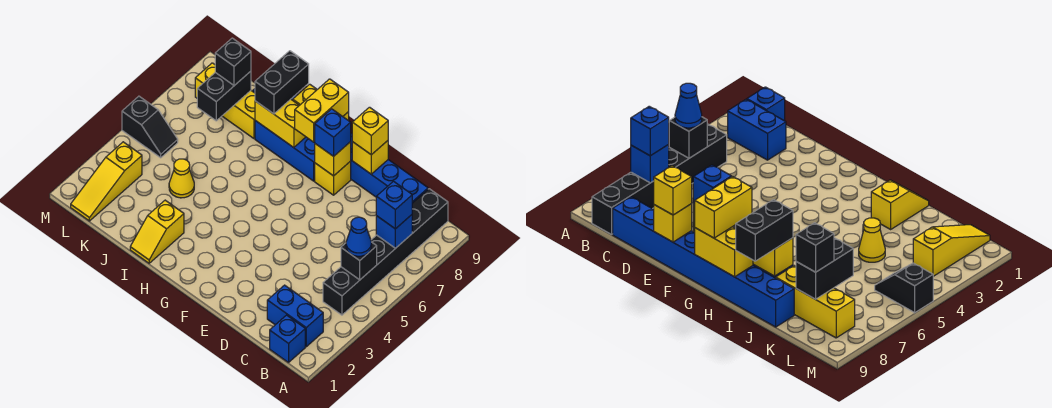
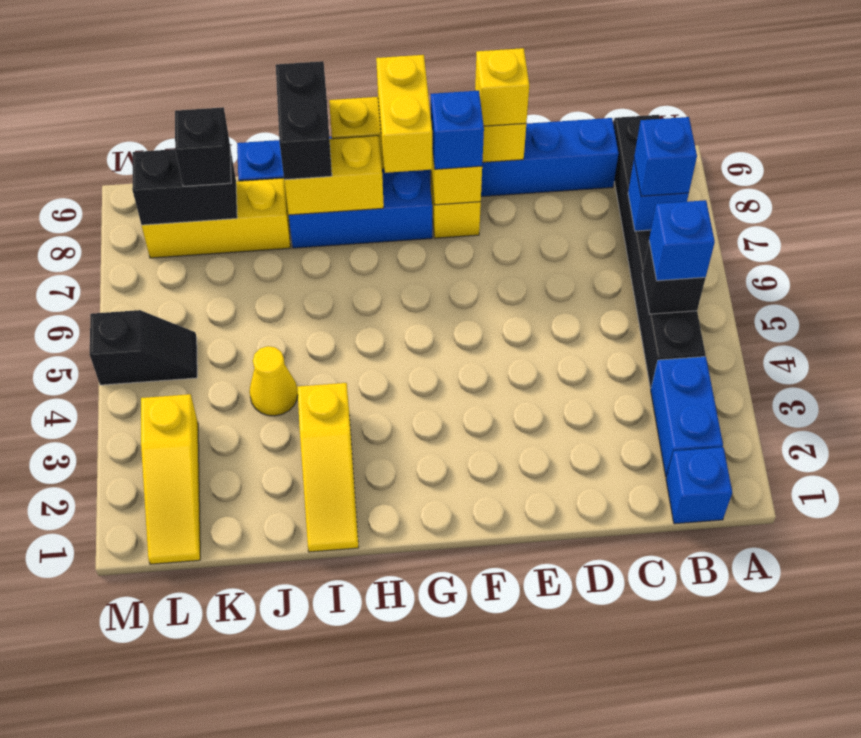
blue 1x2 brick [267,285,323,347] -> blue 1x2 brick turned to [651,357,723,477]
blue 1x1 cone [346,217,371,256] -> blue 1x1 brick [649,200,715,281]
yellow 1x2 slope [130,200,184,263] -> yellow 1x3 slope [297,383,359,552]
black 1x2 brick [197,71,251,121] -> black 1x2 brick turned to [132,148,237,225]

